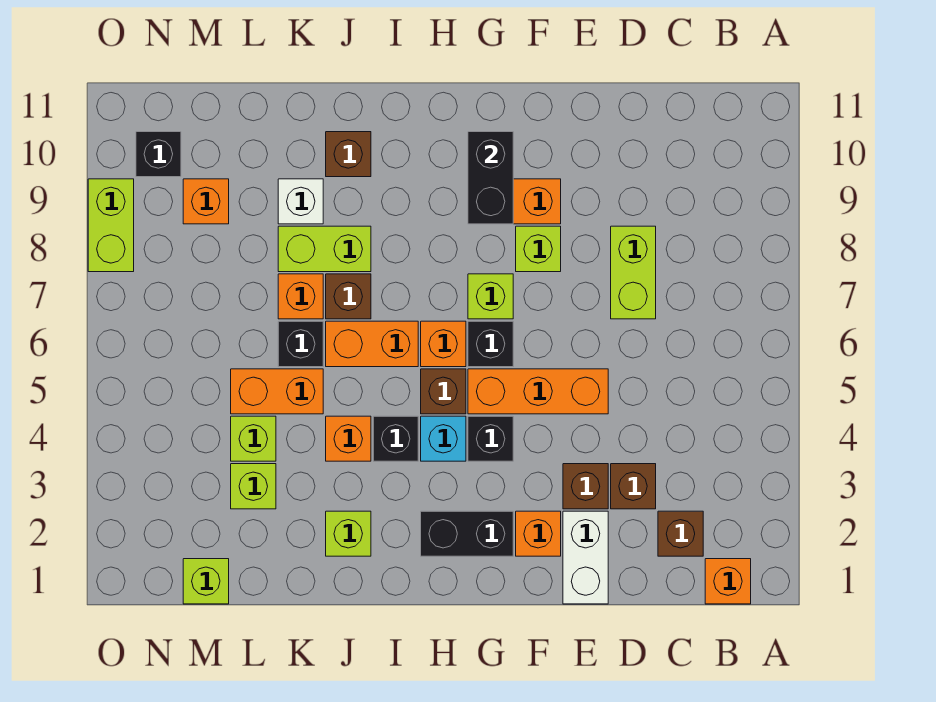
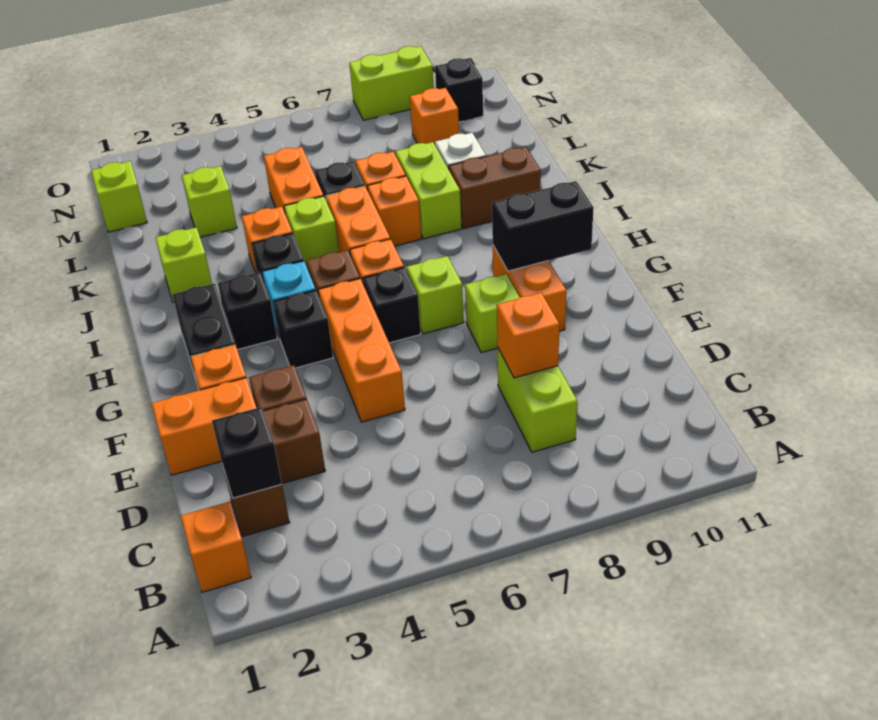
none -> black 1x1 brick [212,407,282,498]
lime 1x2 brick [611,226,656,319] -> lime 1x2 brick turned to [497,347,577,452]
none -> orange 1x1 brick [497,293,559,378]
white 1x2 brick [563,511,608,604] -> orange 1x2 brick [152,378,256,475]
none -> black 1x1 brick [218,272,277,350]
brown 1x1 brick [326,274,371,319] -> orange 1x1 brick [367,176,421,246]
brown 1x1 brick [326,132,371,177] -> brown 1x2 brick [449,147,541,228]
lime 1x1 brick [231,416,276,461] -> lime 1x1 brick moved to [284,196,339,266]

